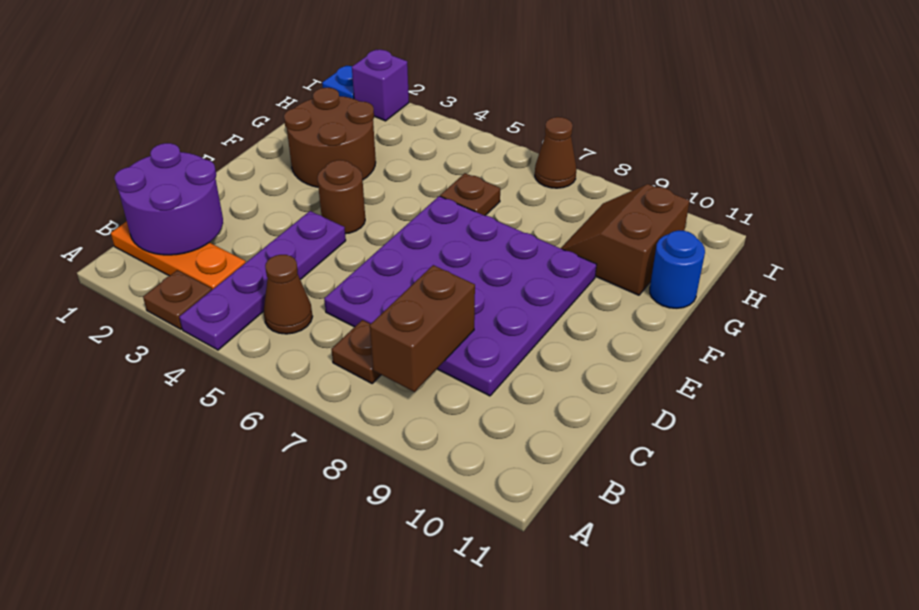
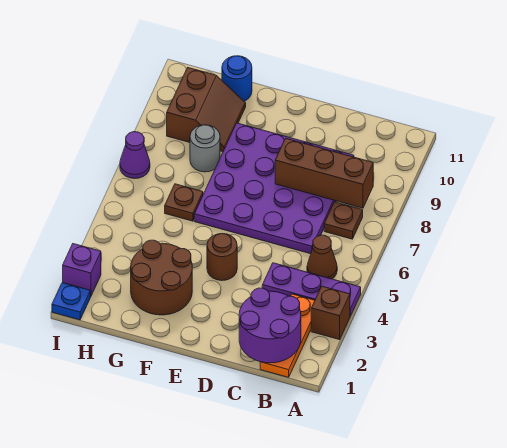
brown 1x1 plate [143,270,212,329] -> brown 1x1 brick [311,286,350,340]
purple 1x4 plate [179,211,346,350] -> purple 1x3 plate [262,263,361,316]
brown 1x2 brick [370,265,475,392] -> brown 1x3 brick [275,138,373,208]
none -> grey 1x1 round brick [190,125,220,172]
brown 2x2 slope [561,184,690,295] -> brown 2x2 slope turned to [167,68,246,152]
brown 1x1 cone [535,117,577,188] -> purple 1x1 cone [120,132,150,179]

